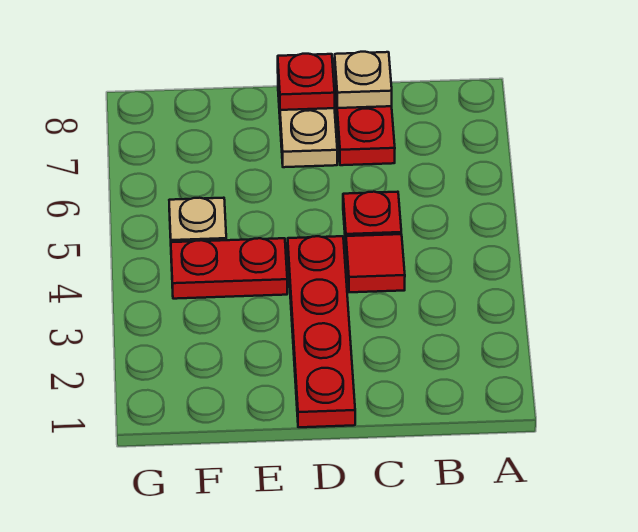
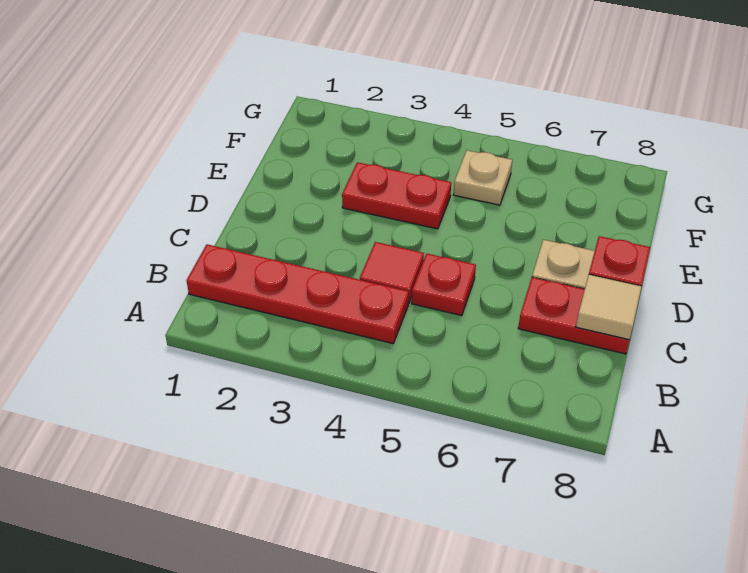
tan 1x1 plate [335,52,392,108] -> tan 1x1 tile [576,275,642,340]
red 1x4 plate [288,236,355,427] -> red 1x4 plate moved to [187,244,409,343]
red 1x2 plate [171,238,287,299] -> red 1x2 plate turned to [342,162,451,229]

